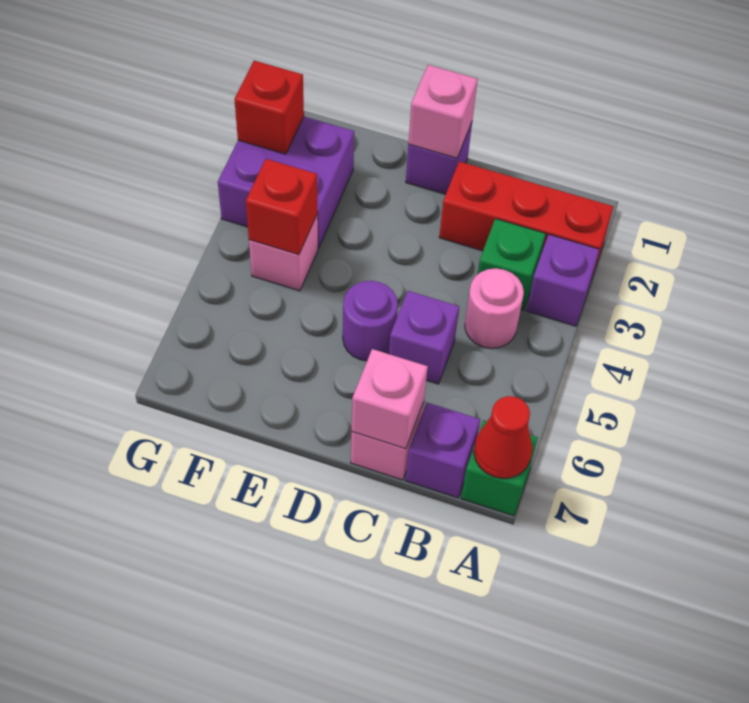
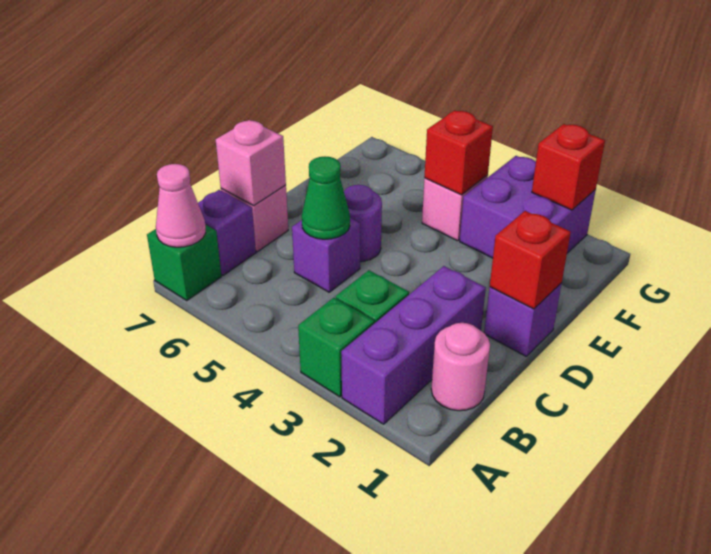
red 1x3 brick [439,162,613,277] -> purple 1x3 brick [341,266,486,424]
purple 1x1 brick [527,234,599,326] -> green 1x1 brick [298,298,375,397]
red 1x1 cone [474,396,533,479] -> pink 1x1 cone [156,164,206,247]
pink 1x1 round brick [465,268,524,349] -> pink 1x1 round brick moved to [431,323,490,411]
none -> green 1x1 cone [302,157,350,239]
pink 1x1 brick [408,65,478,158] -> red 1x1 brick [490,211,571,309]

